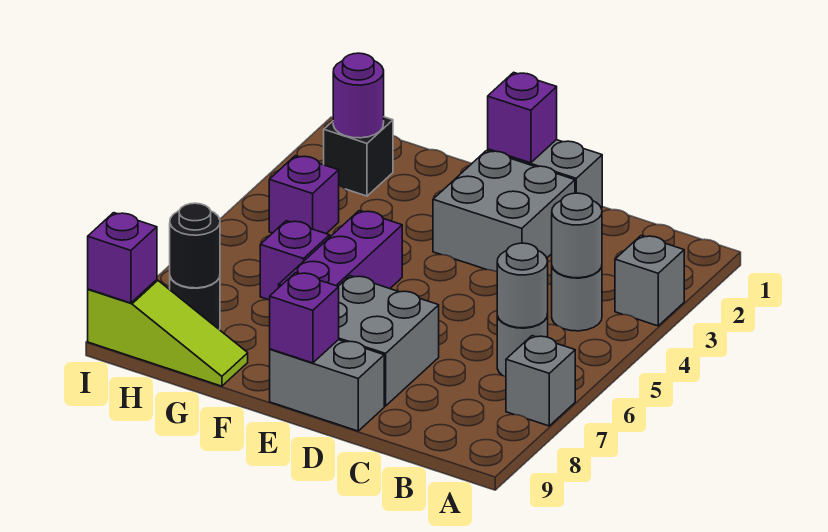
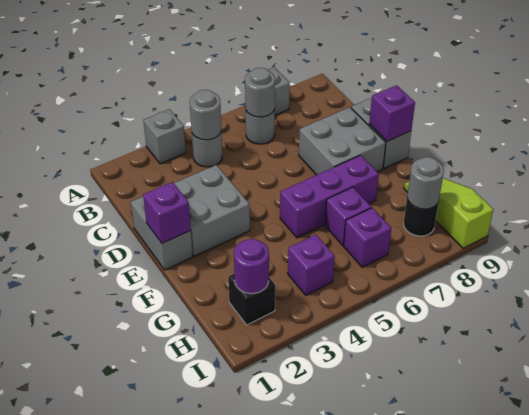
black 1x1 round brick [170,203,220,288] -> grey 1x1 round brick [407,157,444,209]
purple 1x1 brick [88,213,157,303] -> purple 1x1 brick moved to [344,208,391,267]

